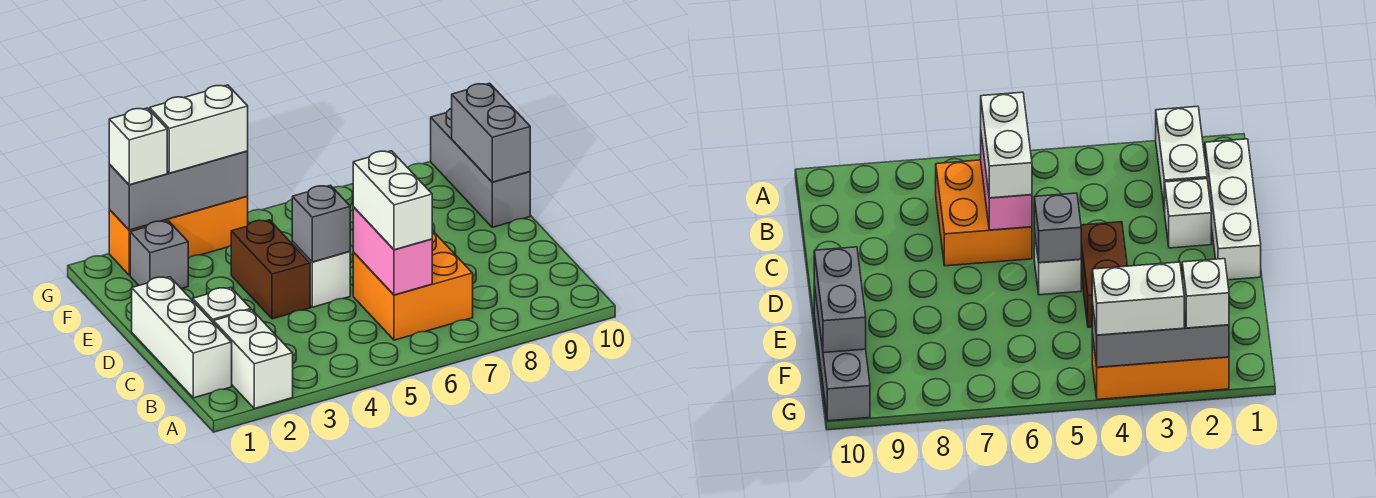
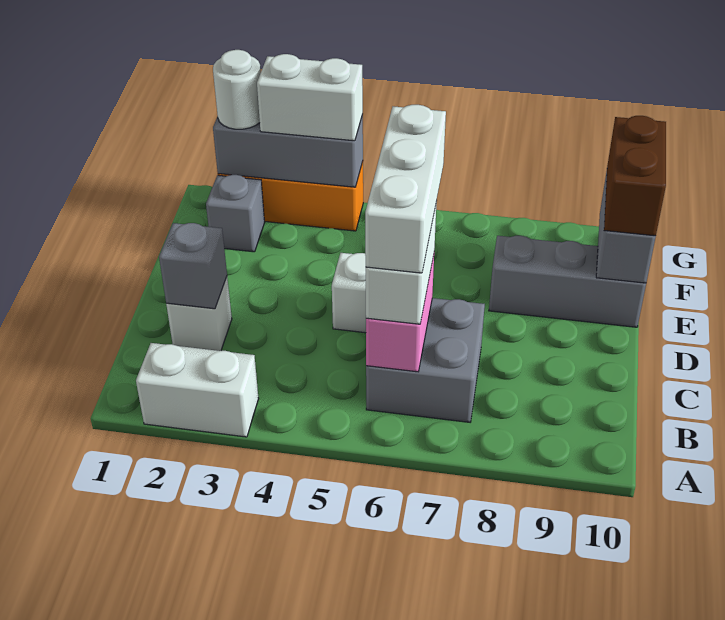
white 1x2 brick [214,310,293,409] -> white 1x2 brick turned to [136,343,259,437]
white 1x3 brick [132,277,232,398] -> white 1x3 brick moved to [365,105,446,273]
orange 2x2 brick [353,230,473,340] -> grey 2x2 brick [366,298,485,422]
brown 1x2 brick [231,220,310,319] -> brown 1x2 brick moved to [604,116,666,236]
grey 1x1 brick [292,185,350,262] -> grey 1x1 brick moved to [159,223,227,309]
grey 1x3 brick [431,108,530,227] -> grey 1x3 brick turned to [489,236,646,327]
white 1x1 brick [109,108,167,185] -> white 1x1 round brick [213,50,261,129]

